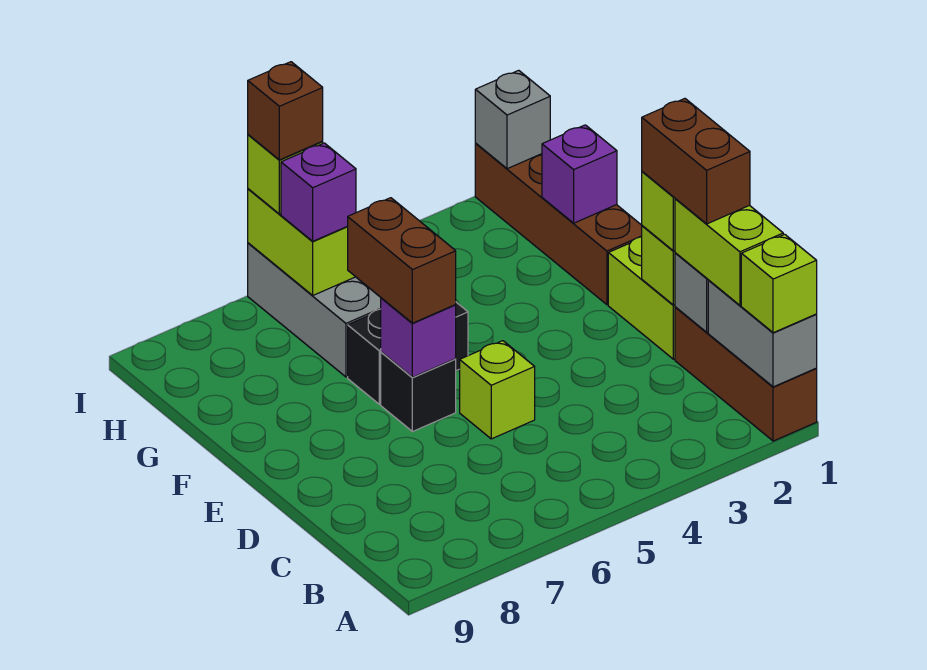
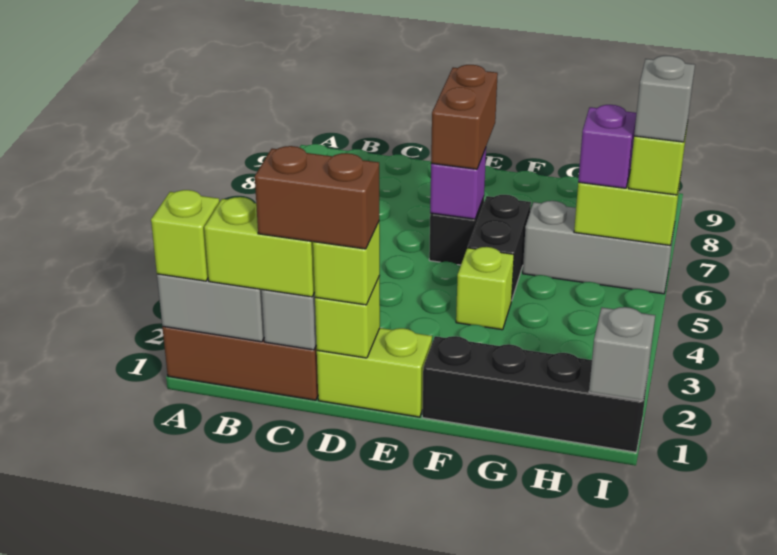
lime 1x1 brick [460,341,535,439] -> lime 1x1 brick moved to [456,247,514,330]
brown 1x2 brick [348,198,456,323] -> brown 1x2 brick turned to [431,65,498,169]
brown 1x4 brick [475,144,642,305] -> black 1x4 brick [422,336,648,452]
purple 1x1 brick [542,125,617,223] -> none
brown 1x1 brick [248,62,323,160] -> grey 1x1 brick [634,56,695,142]

